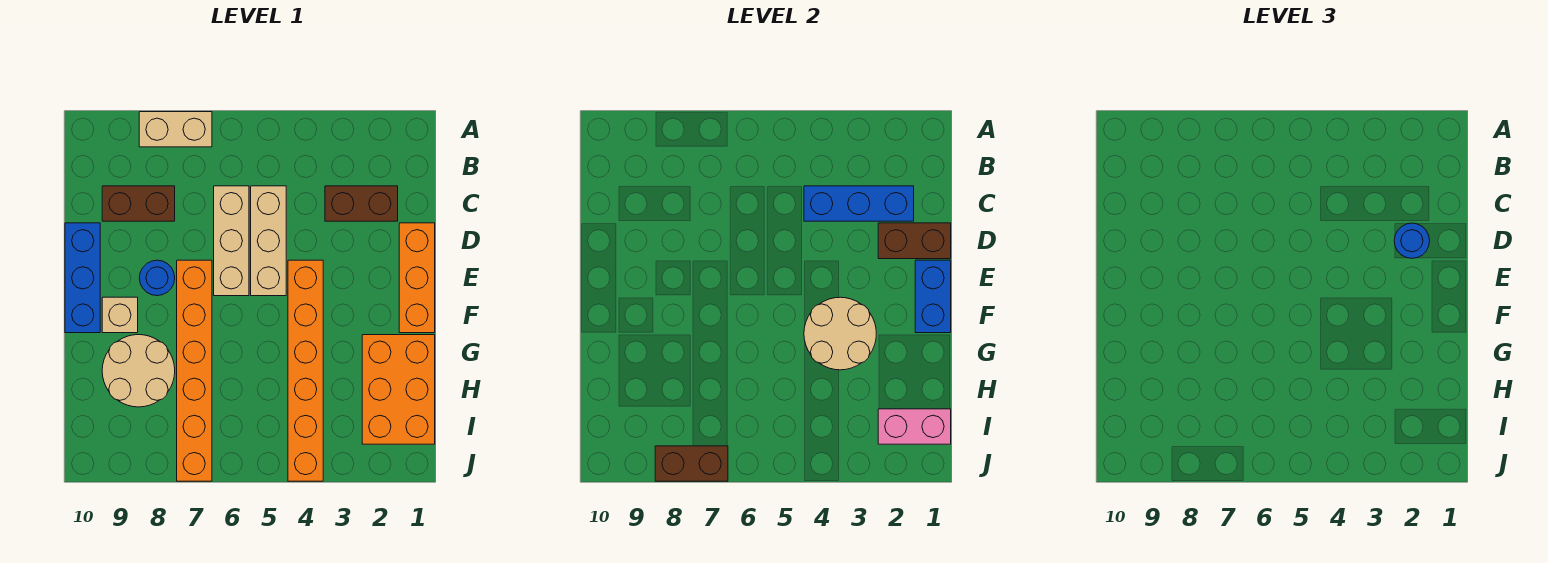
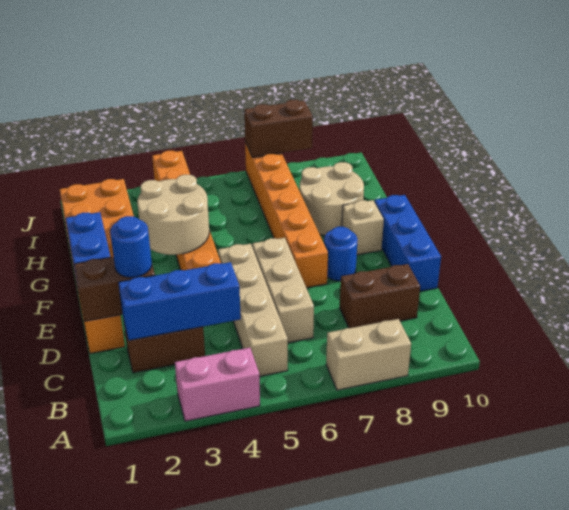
tan 1x3 brick [251,186,286,296] -> tan 1x4 brick [218,244,288,376]
pink 1x2 brick [878,409,951,444] -> pink 1x2 brick moved to [175,348,260,421]

